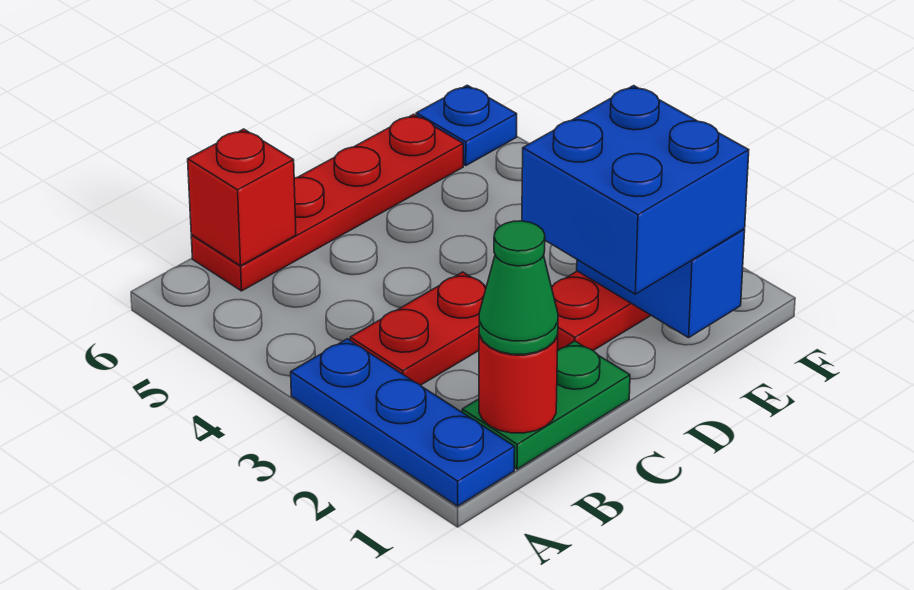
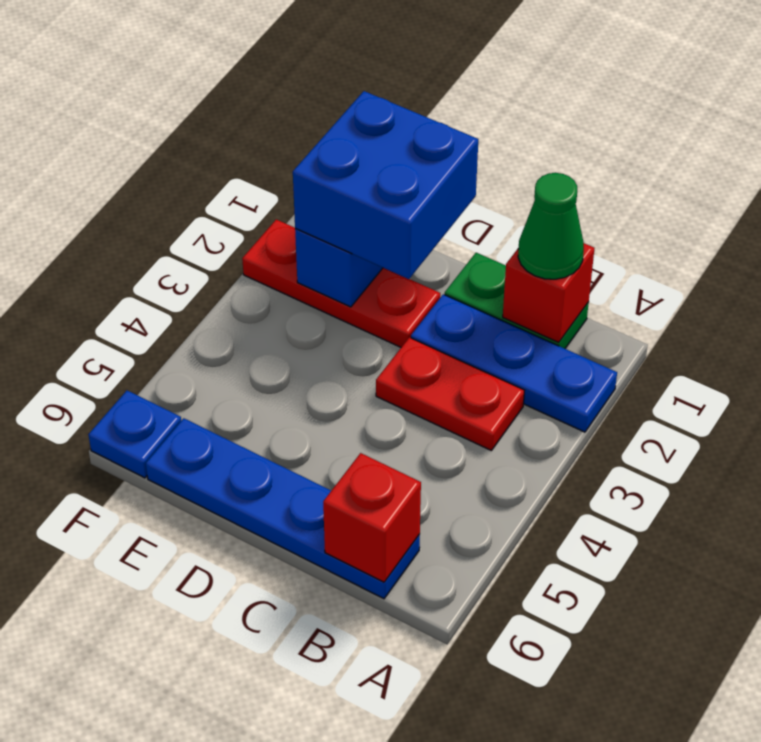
blue 1x3 plate [291,339,515,506] -> blue 1x3 plate turned to [411,294,617,432]
red 1x1 round brick [479,335,558,433] -> red 1x1 brick [503,243,595,342]
red 1x4 plate [191,114,463,291] -> blue 1x4 plate [146,418,420,599]

